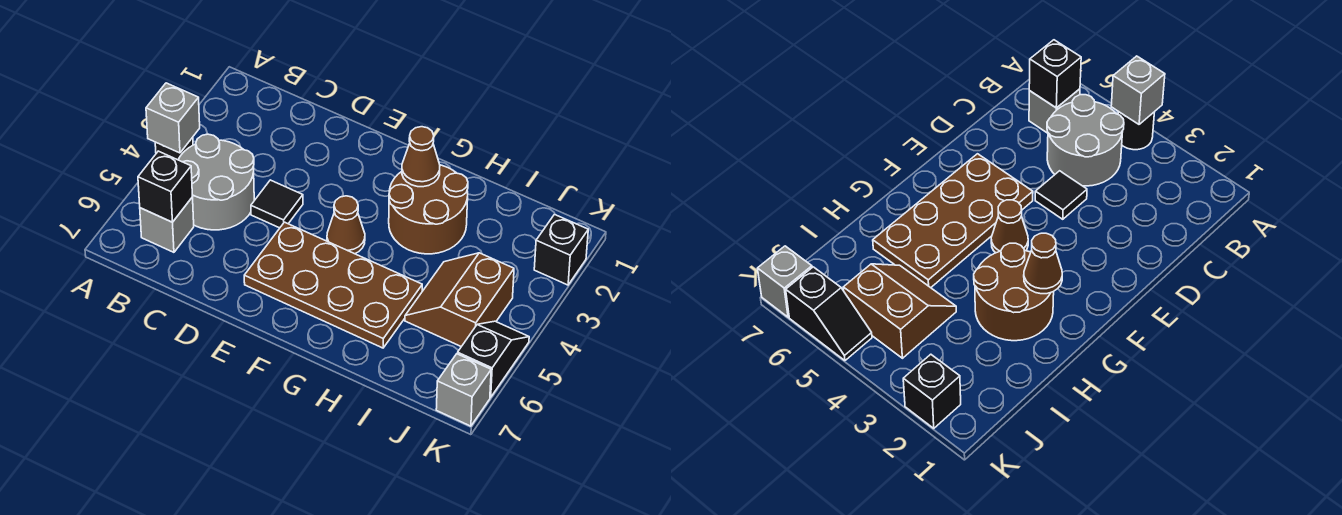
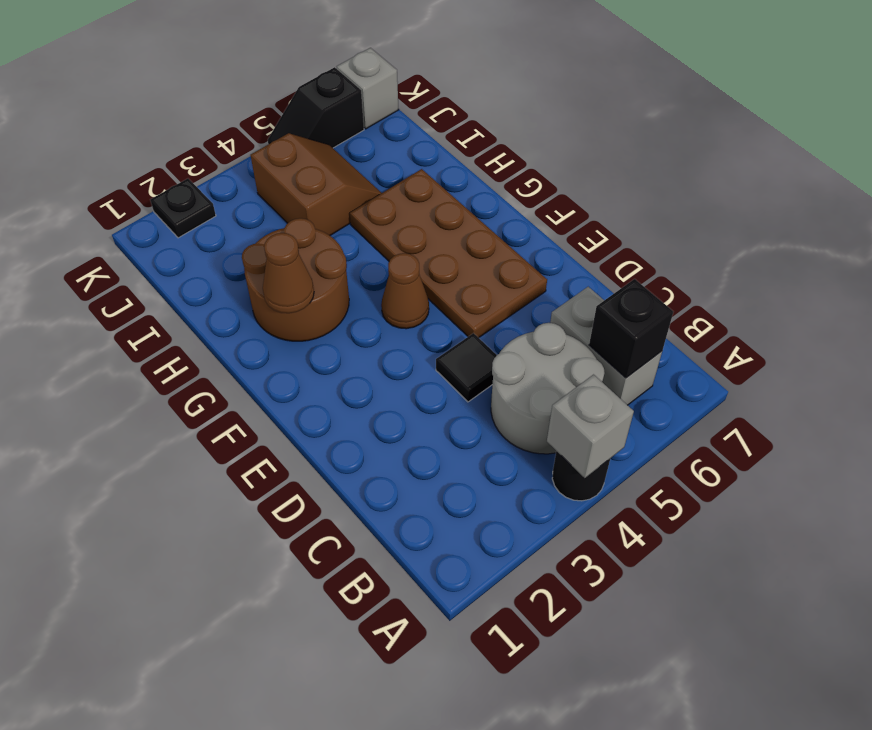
grey 1x1 brick [140,197,194,252] -> grey 1x2 brick [550,287,662,405]
brown 2x2 slope [405,253,514,347] -> brown 2x2 slope turned to [251,133,381,235]
black 1x1 brick [534,215,588,285] -> black 1x1 plate [150,179,216,238]

